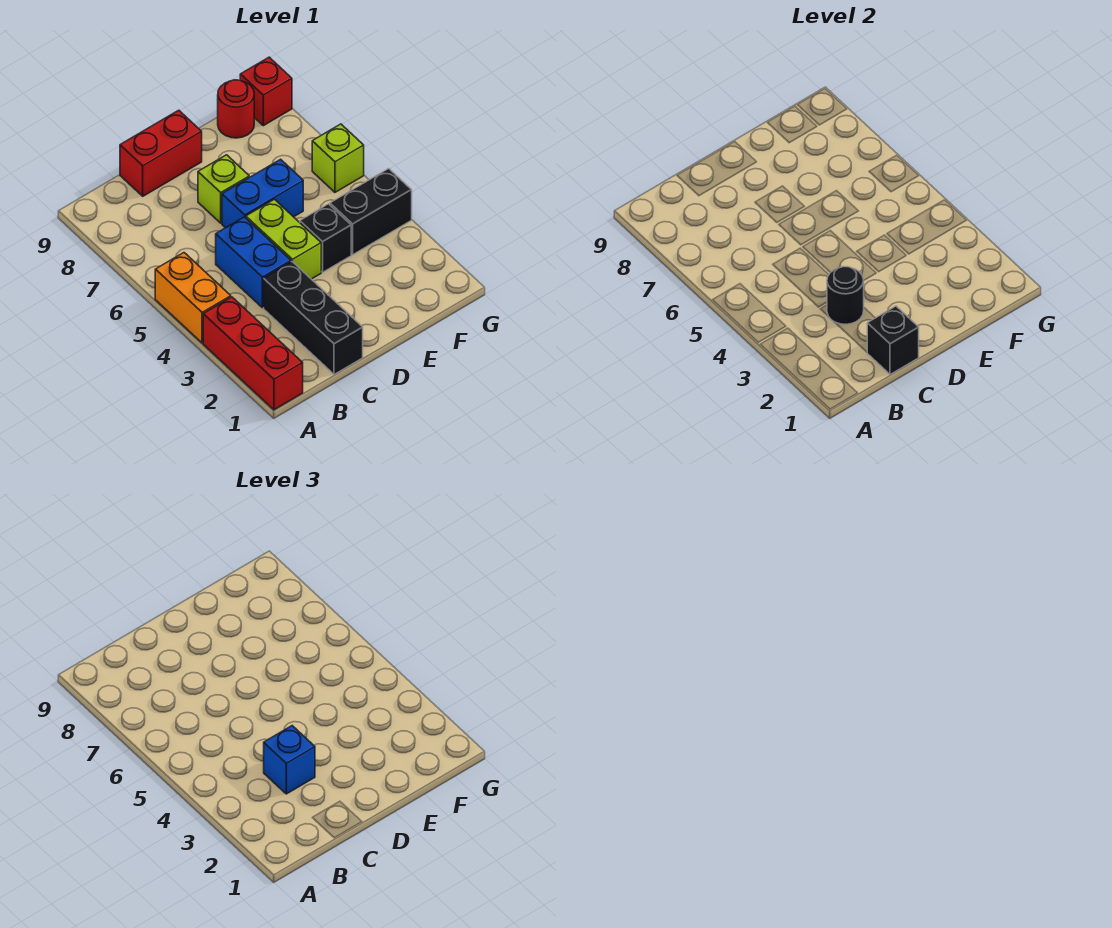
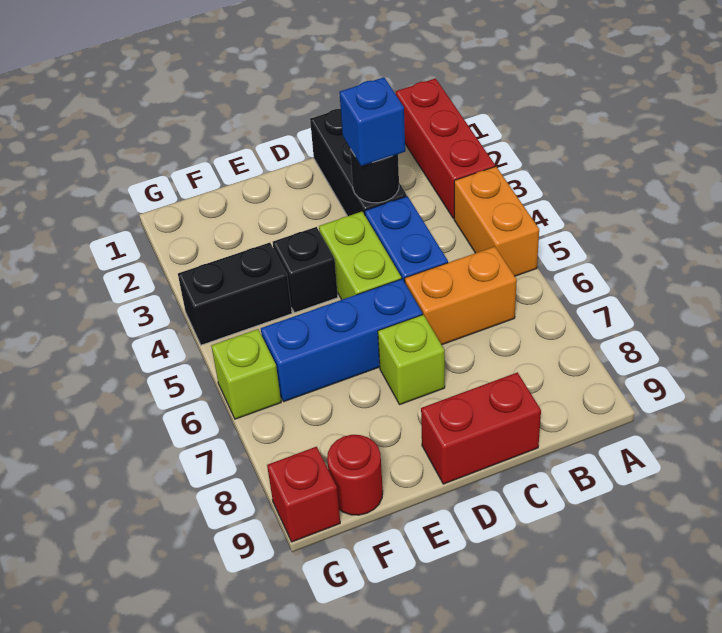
none -> orange 1x2 brick [405,247,517,345]
black 1x1 brick [867,306,919,375] -> none
blue 1x2 brick [222,159,303,228] -> blue 1x3 brick [261,279,423,402]

